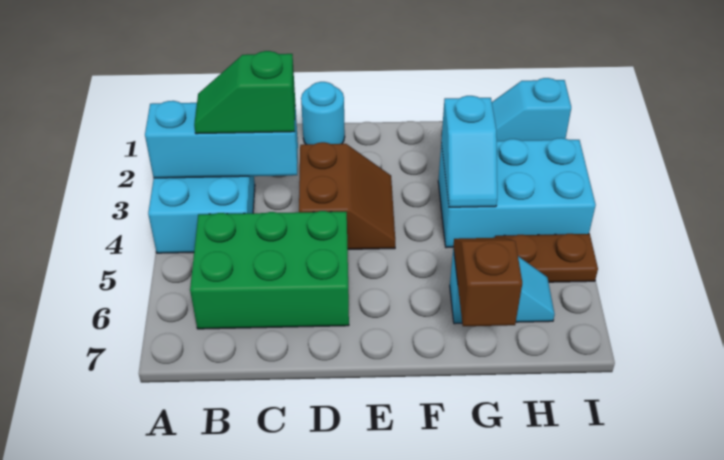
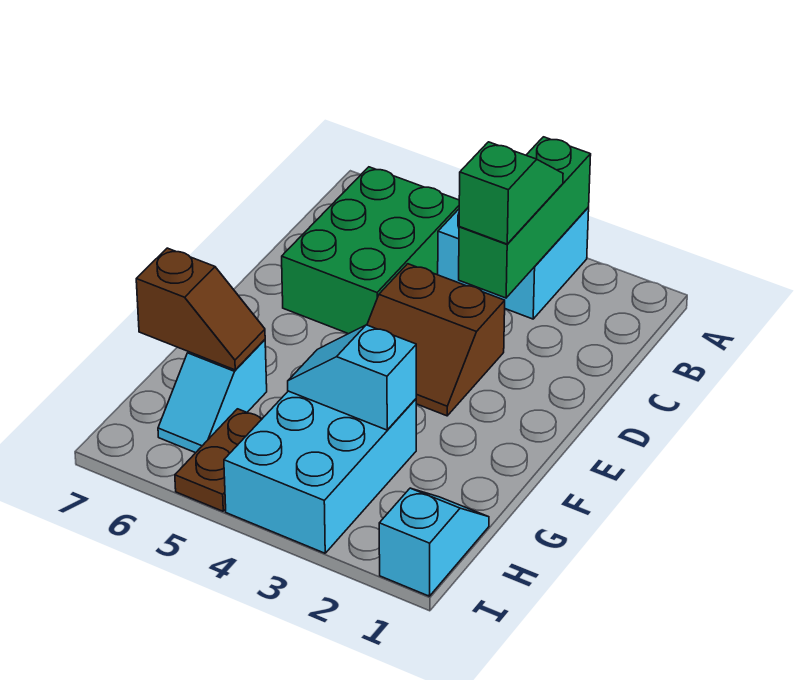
cyan 1x3 brick [145,101,298,178] -> green 1x3 brick [459,137,591,298]
cyan 1x1 round brick [301,82,345,144] -> none

